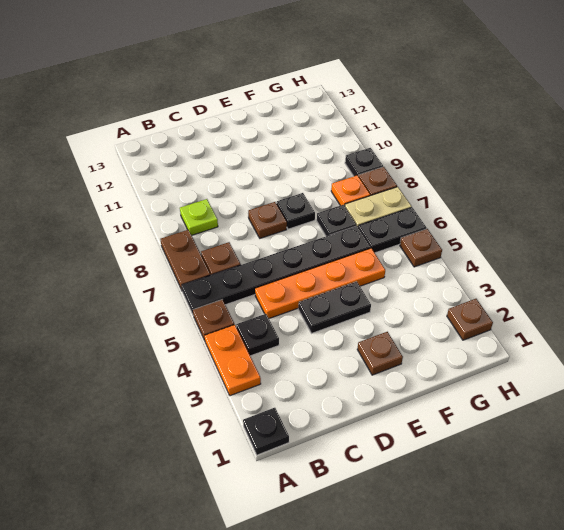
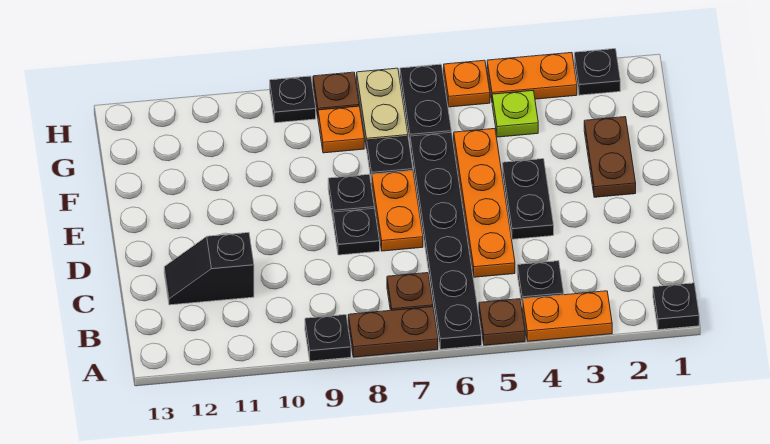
none -> black 1x1 plate [305,315,351,361]
lime 1x1 plate [180,199,218,235] -> lime 1x1 plate moved to [492,91,538,137]
none -> black 1x2 slope [164,233,254,305]
none -> orange 1x2 plate [372,170,423,251]
brown 1x1 plate [248,202,287,238] -> black 1x1 plate [333,208,380,255]
brown 1x1 plate [357,332,403,375] -> brown 1x2 plate [584,117,636,197]
brown 1x1 plate [447,299,493,340] -> black 1x1 plate [574,49,620,95]
none -> orange 1x2 plate [487,53,577,100]
brown 1x1 plate [400,229,442,267] -> orange 1x1 plate [444,60,490,107]

